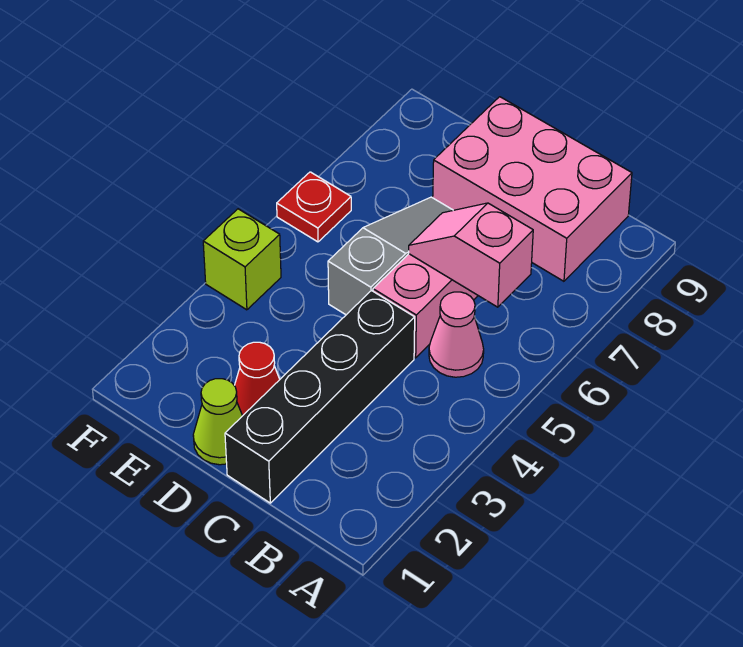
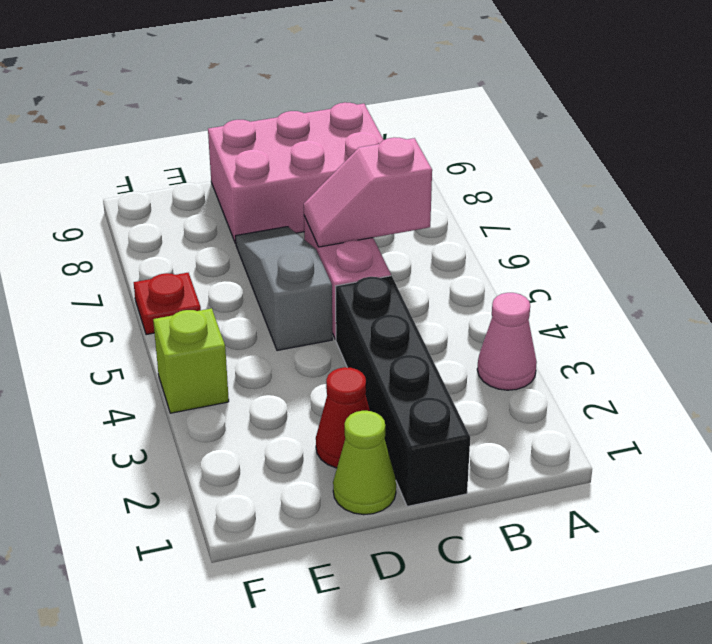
pink 1x1 cone [429,292,484,377] -> pink 1x1 cone moved to [477,293,537,390]

